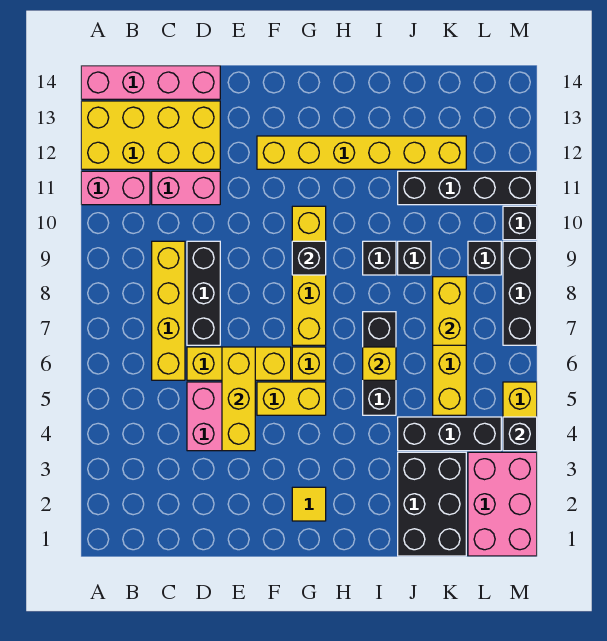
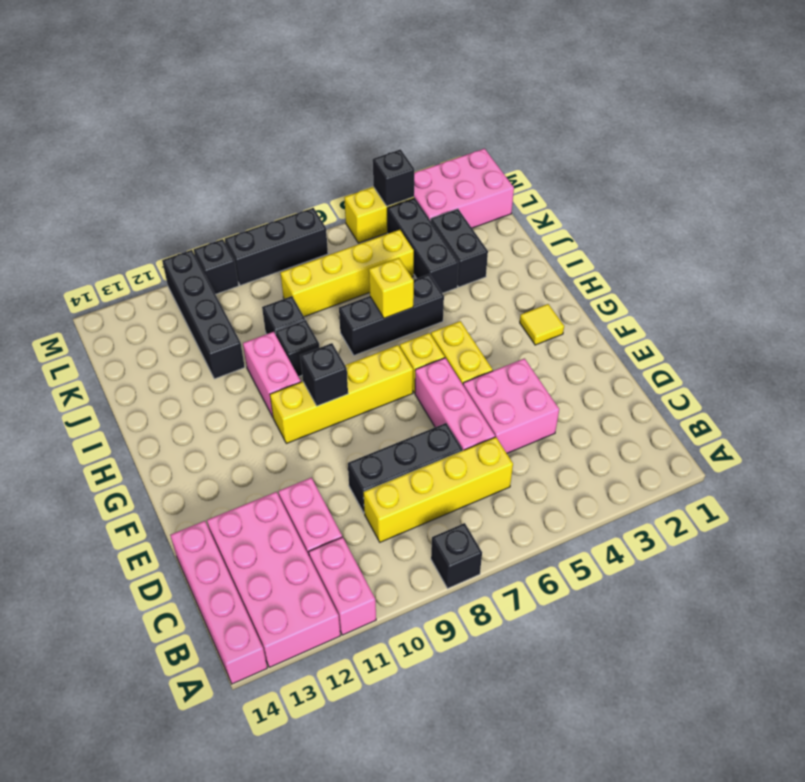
yellow 2x4 brick [81,101,220,169] -> pink 2x4 brick [207,492,340,667]
yellow 1x3 brick [187,347,291,380] -> pink 1x3 brick [415,358,495,451]
yellow 1x3 brick [222,347,255,451] -> none
yellow 1x6 brick [257,136,466,169] -> none
none -> pink 1x2 brick [243,332,301,417]
black 2x3 brick [398,452,466,556] -> black 1x2 brick [431,209,488,287]
yellow 1x2 brick [433,277,466,345] -> none
black 1x1 brick [468,241,501,275] -> black 1x1 brick moved to [431,523,482,588]

